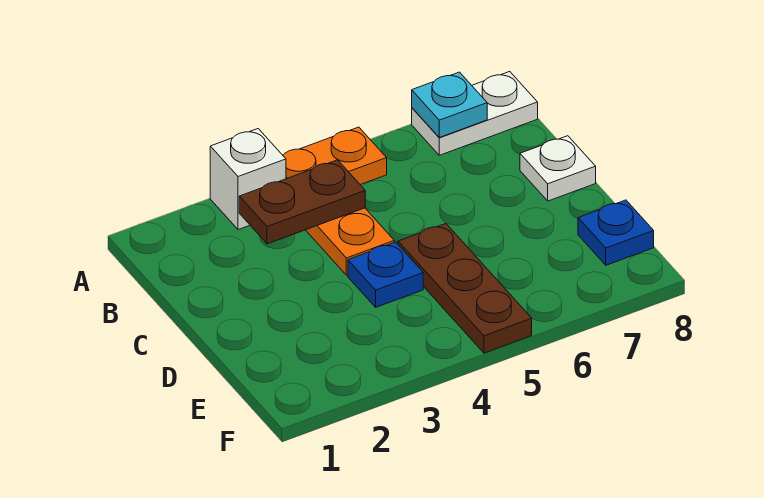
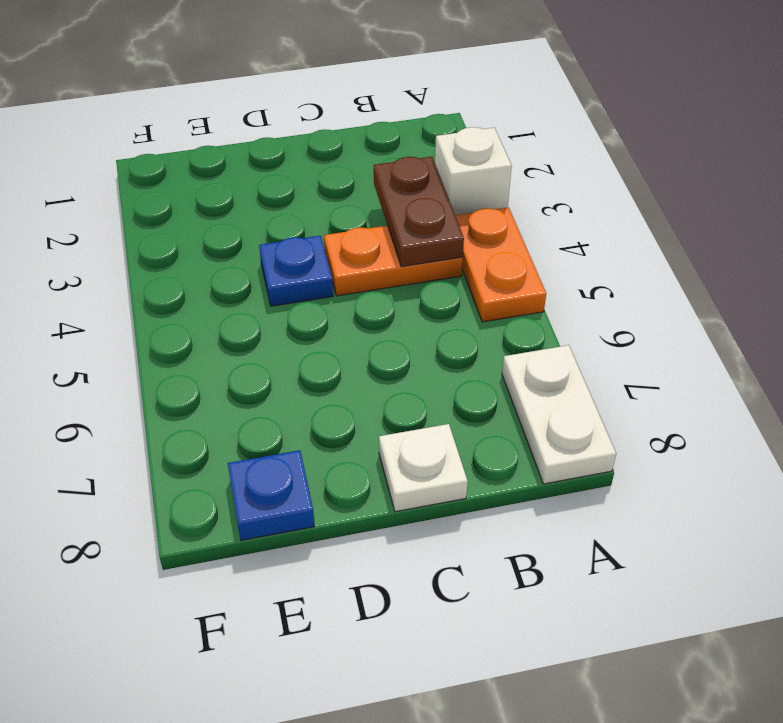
cyan 1x1 plate [412,72,487,137] -> none
brown 1x3 plate [398,224,532,353] -> none

